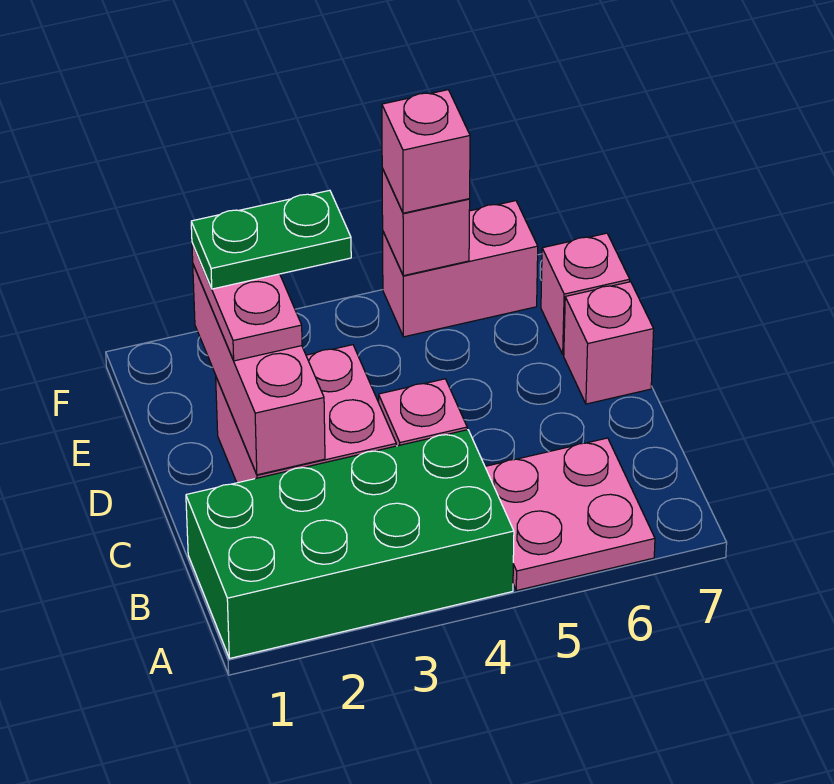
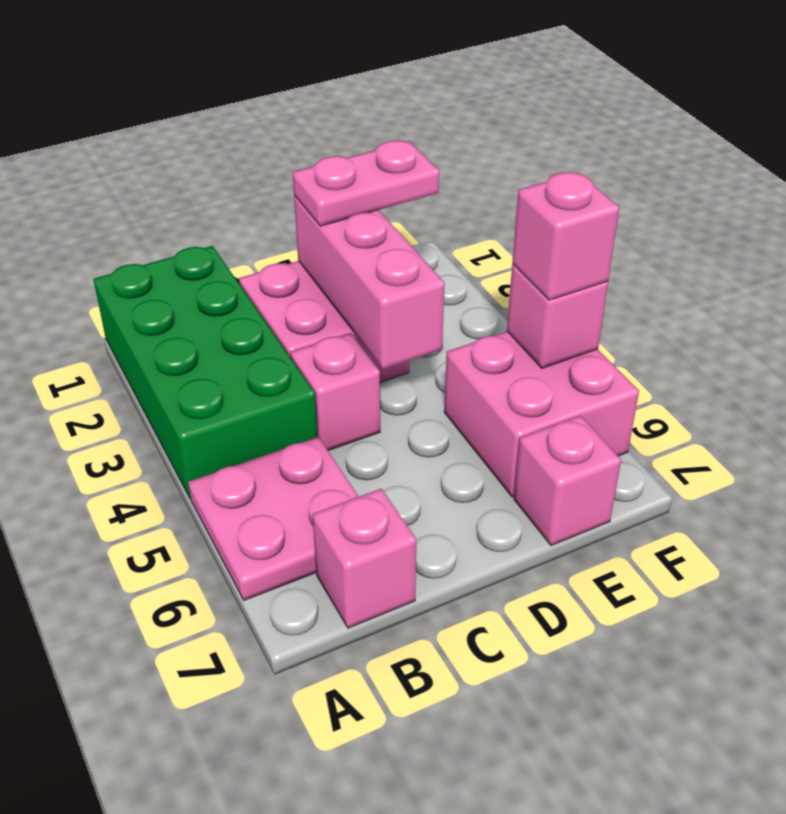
pink 1x3 brick [193,265,325,475] -> pink 1x3 brick turned to [294,195,445,369]
pink 1x1 brick [564,282,654,404] -> pink 1x1 brick moved to [313,489,416,628]
green 1x2 plate [191,190,351,289] -> none
pink 1x2 brick [383,201,538,337] -> pink 2x2 brick [444,332,639,497]

